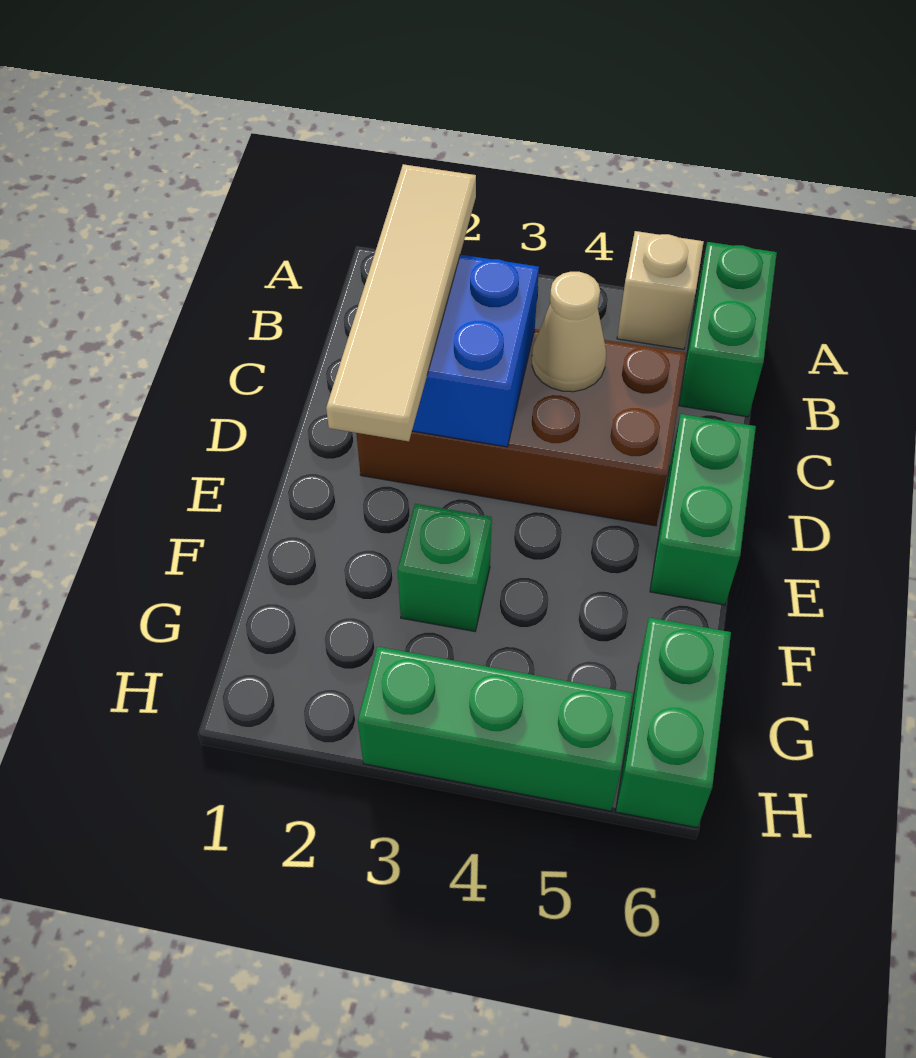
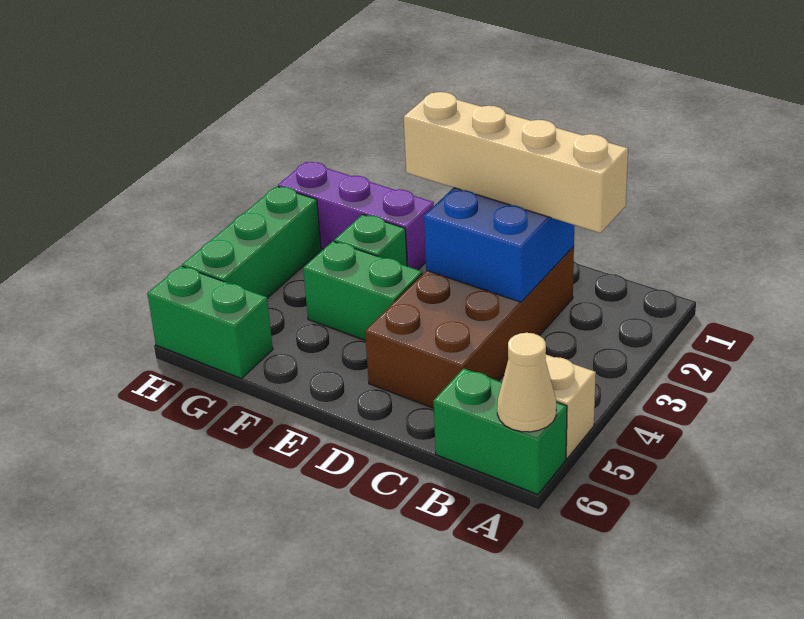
tan 1x4 tile [326,164,476,441] -> tan 1x4 brick [404,92,628,233]
tan 1x1 cone [532,272,606,392] -> tan 1x1 cone moved to [497,333,556,432]
green 1x2 brick [650,414,756,605] -> green 1x2 brick moved to [303,241,423,341]
none -> purple 1x3 brick [278,162,434,270]

